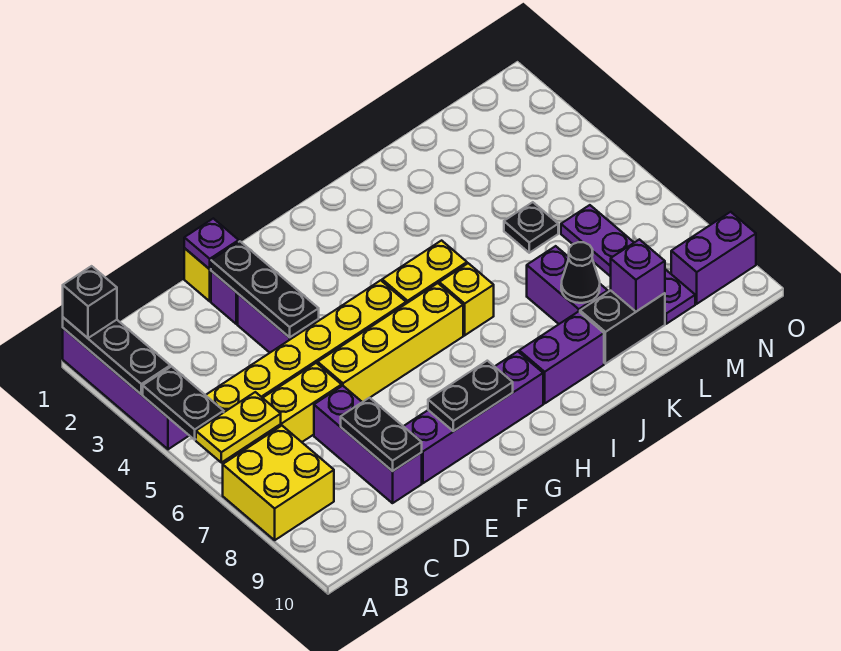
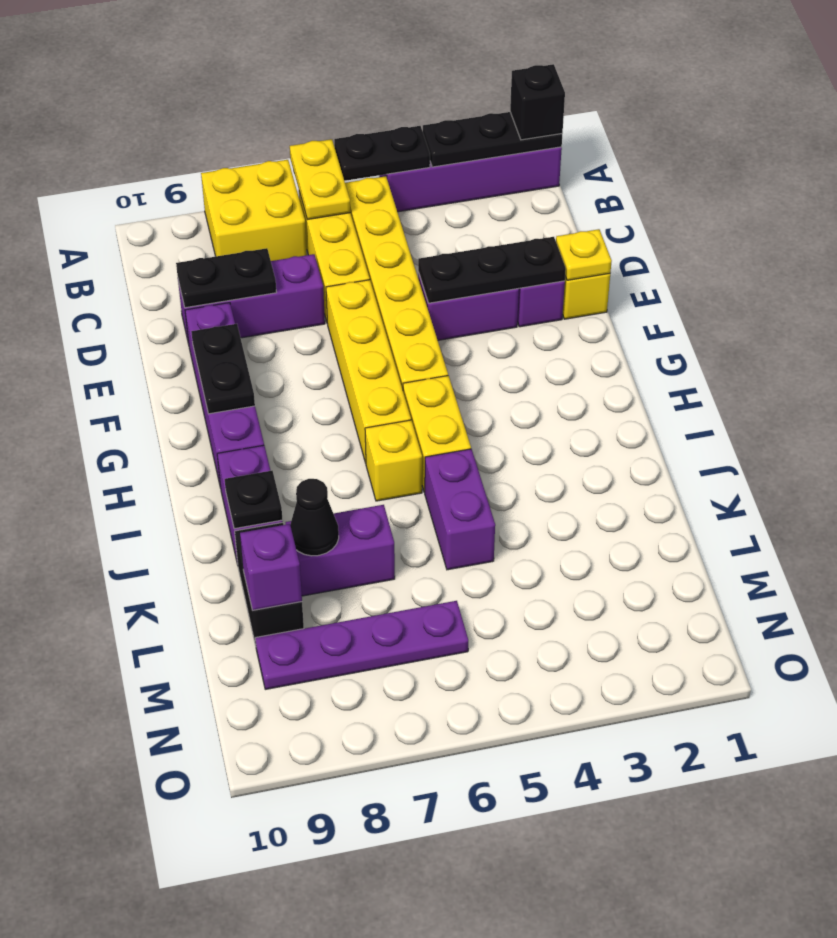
purple 1x1 plate [184,218,239,269] -> yellow 1x1 plate [556,229,612,280]
black 1x1 plate [504,202,558,253] -> black 1x1 plate moved to [225,471,282,529]
purple 1x2 brick [671,212,756,304] -> purple 1x2 brick moved to [424,449,495,570]

